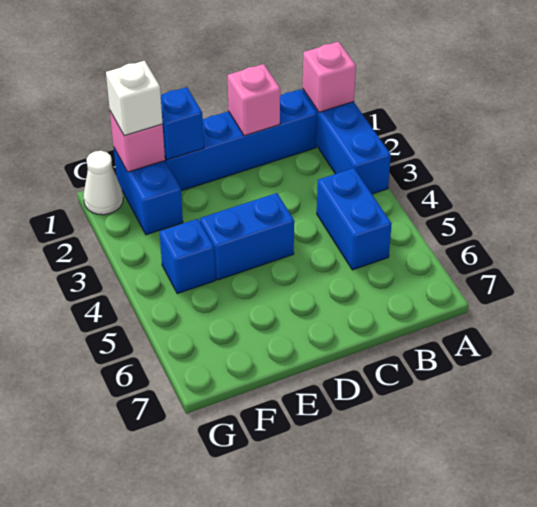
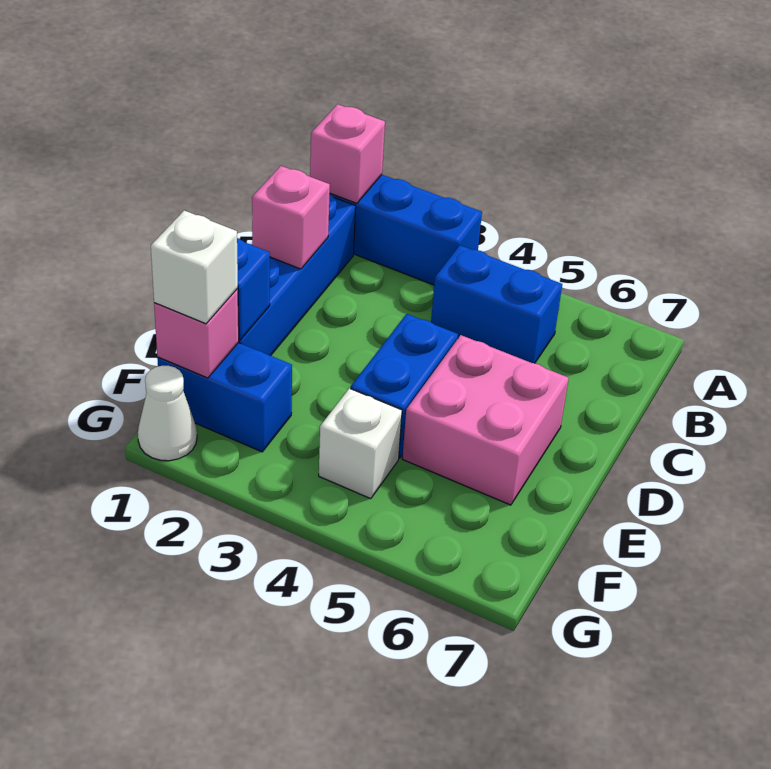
none -> pink 2x2 brick [402,335,569,505]
blue 1x1 brick [159,219,215,294] -> white 1x1 brick [319,388,402,499]

